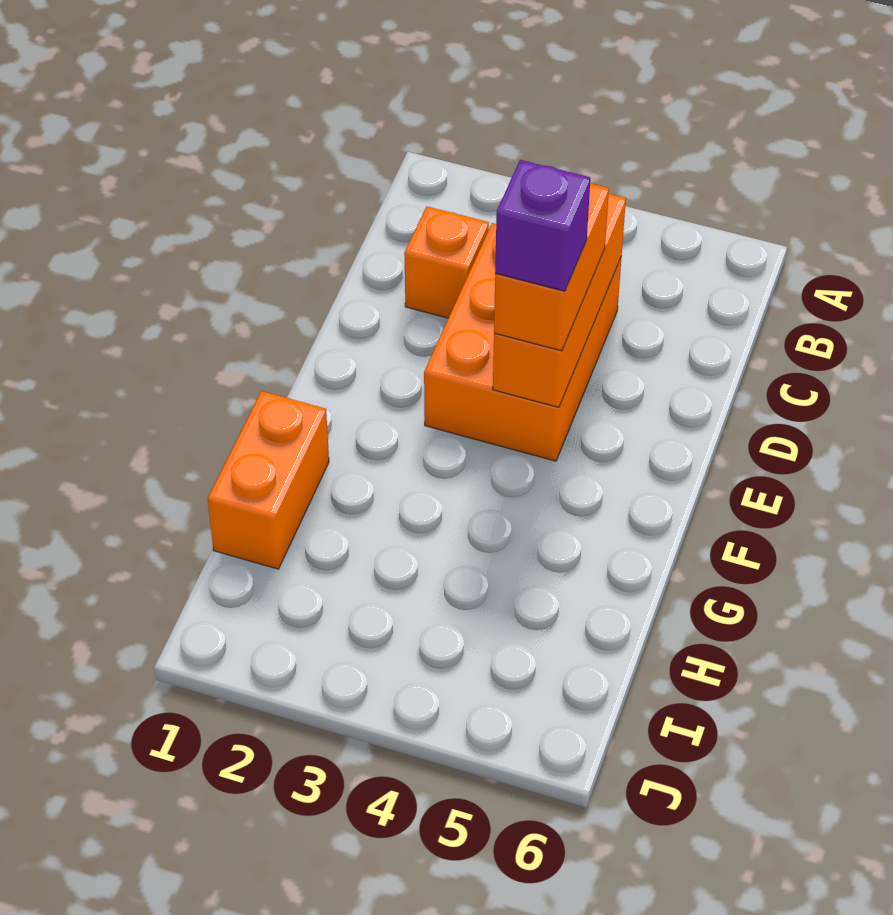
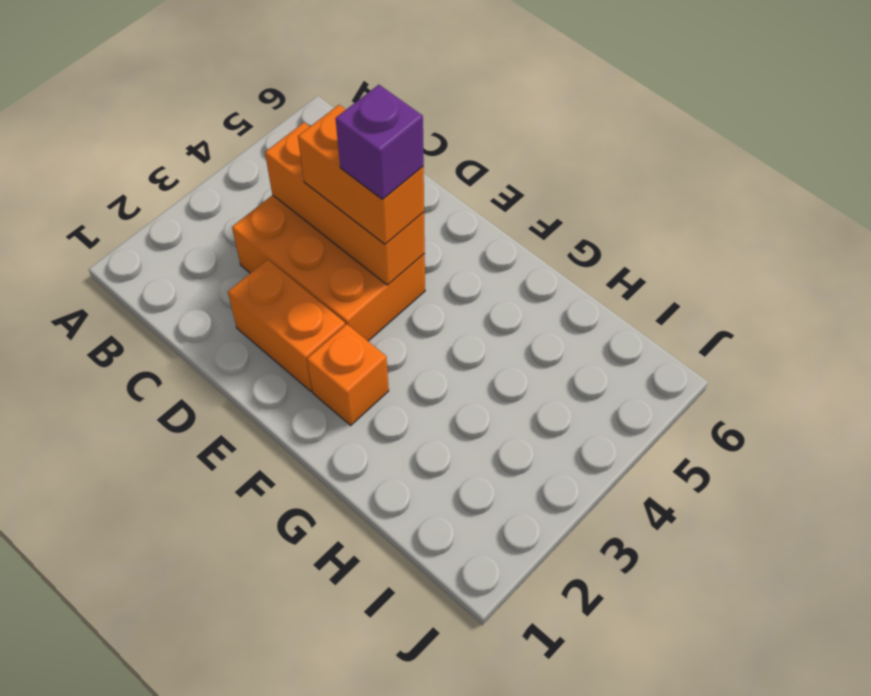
orange 1x1 brick [404,206,489,318] -> orange 1x1 brick moved to [307,324,389,425]
orange 1x2 brick [208,391,329,569] -> orange 1x2 brick moved to [228,259,345,391]

